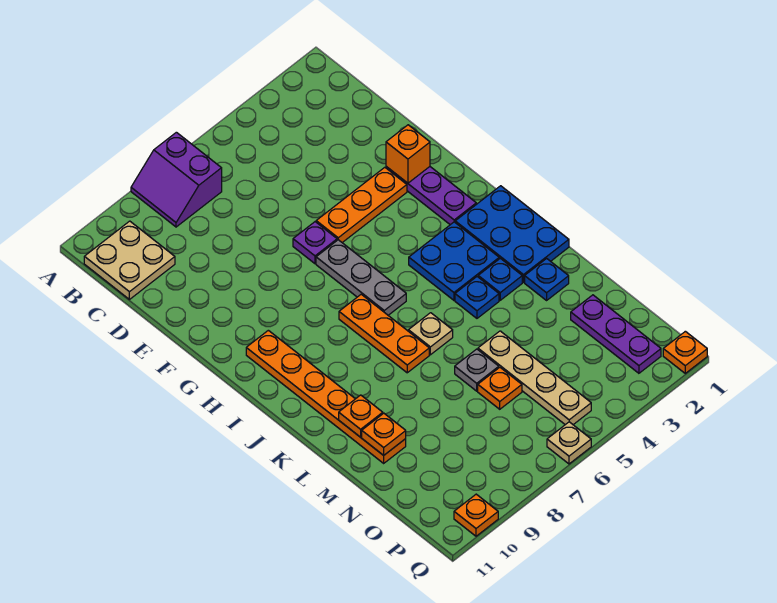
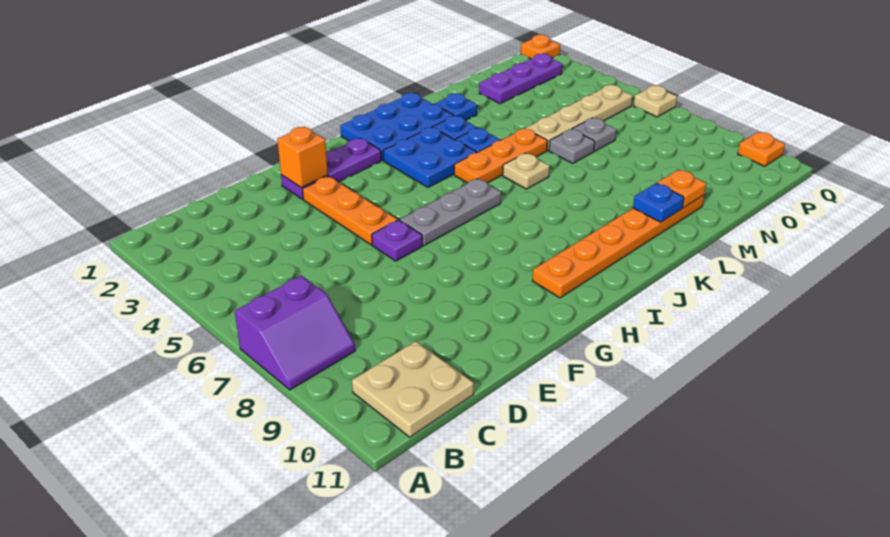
orange 1x3 plate [339,294,429,373] -> orange 1x3 plate moved to [454,129,548,183]
orange 1x1 plate [339,395,383,437] -> blue 1x1 plate [633,183,684,222]
orange 1x1 plate [478,367,522,409] -> grey 1x1 plate [572,118,616,151]

